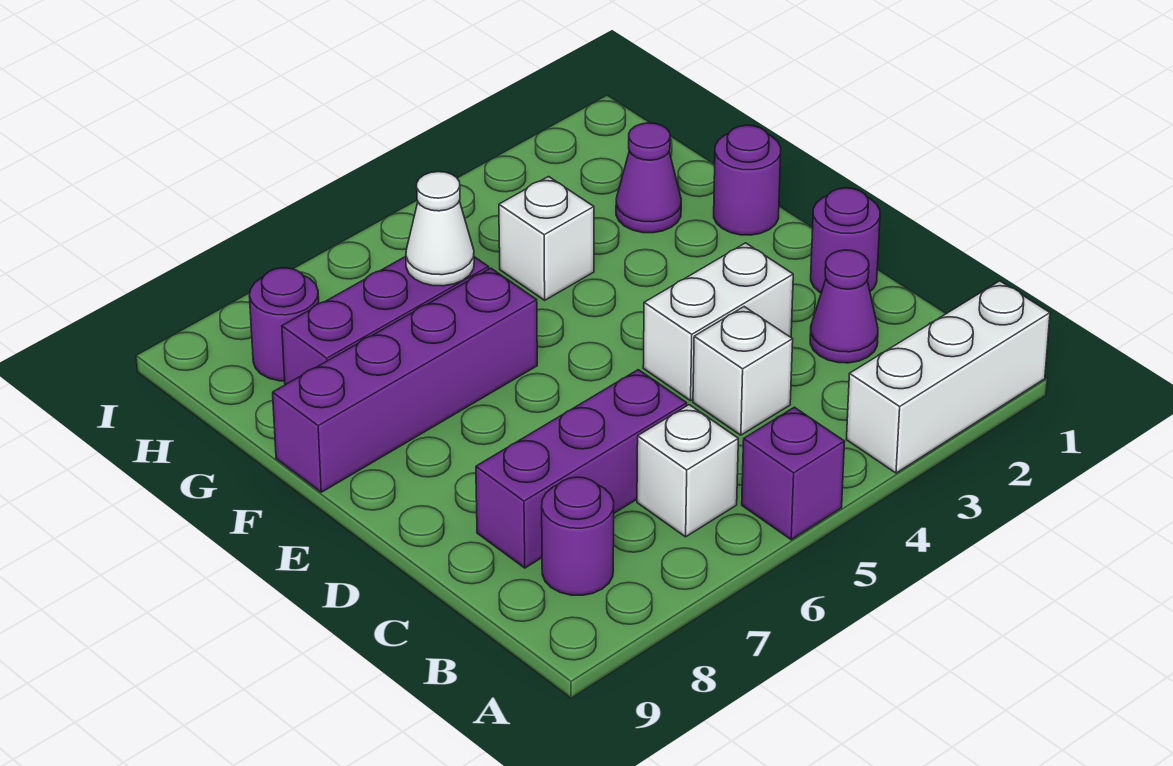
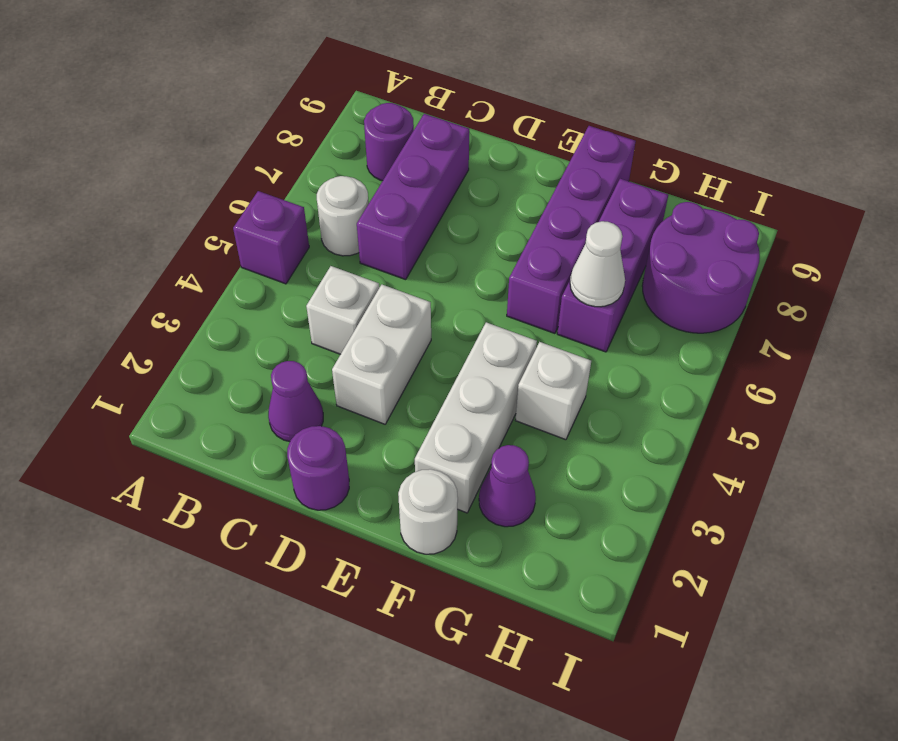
white 1x3 brick [846,281,1050,473] -> white 1x3 brick moved to [415,322,537,513]
white 1x1 brick [637,405,738,537] -> white 1x1 round brick [317,176,369,256]
purple 1x1 round brick [714,125,781,235] -> white 1x1 round brick [398,469,458,554]
purple 1x1 round brick [250,268,319,381] -> purple 2x2 round brick [642,202,760,333]

